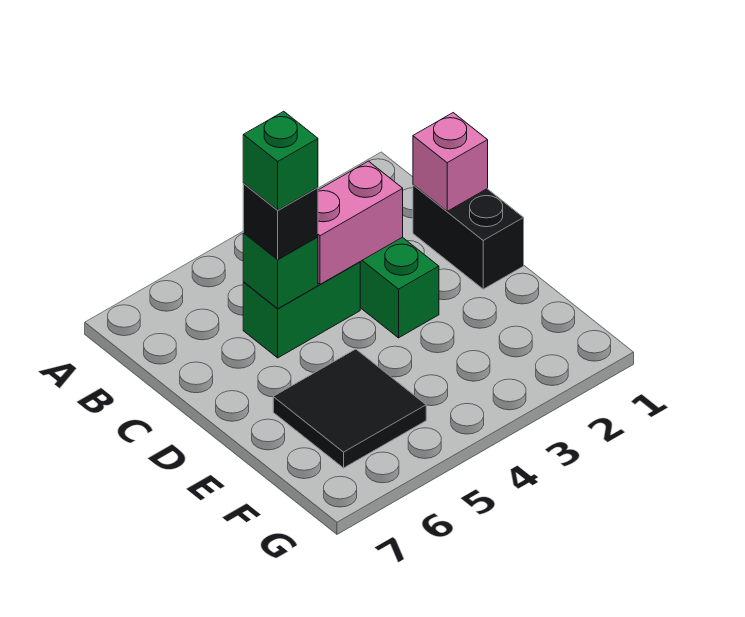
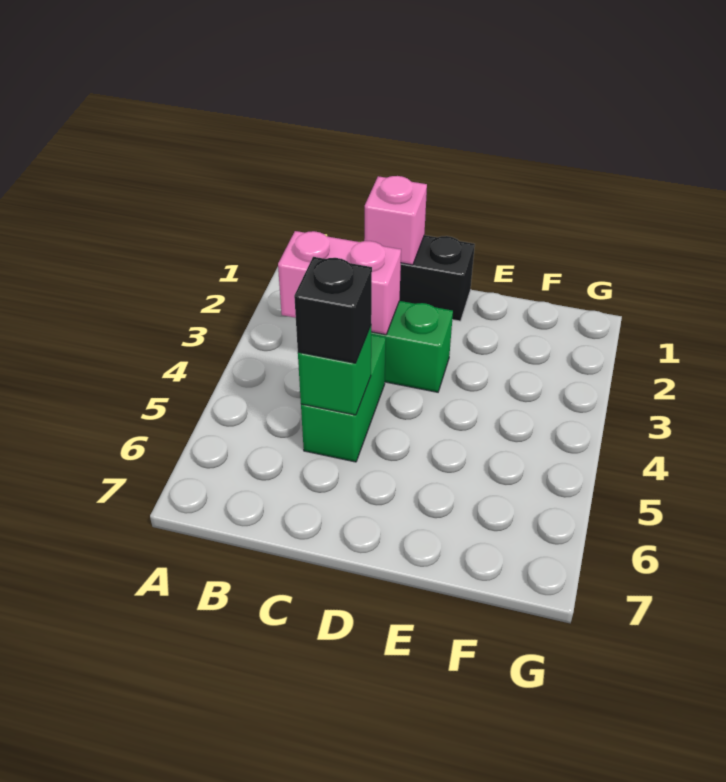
pink 1x2 brick [318,161,403,284] -> pink 1x2 brick turned to [278,231,401,335]
green 1x1 brick [243,111,318,210] -> none
black 2x2 tile [273,349,426,468] -> none

